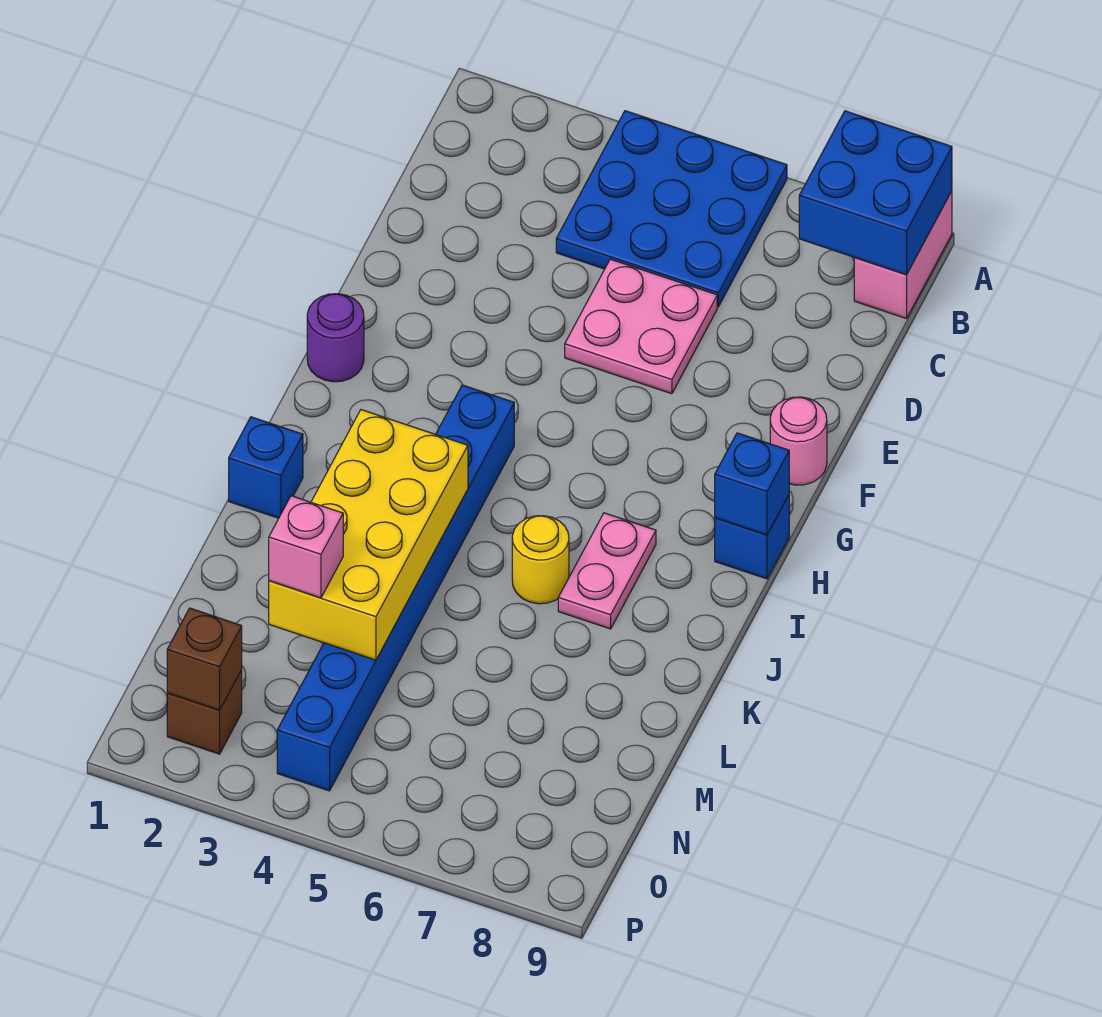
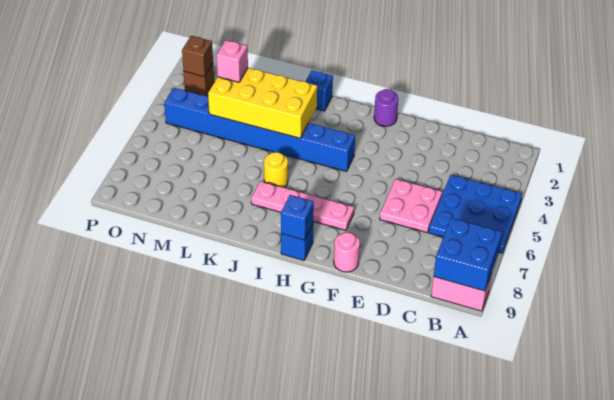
pink 1x2 plate [558,513,656,629] -> pink 1x4 plate [251,181,354,230]

